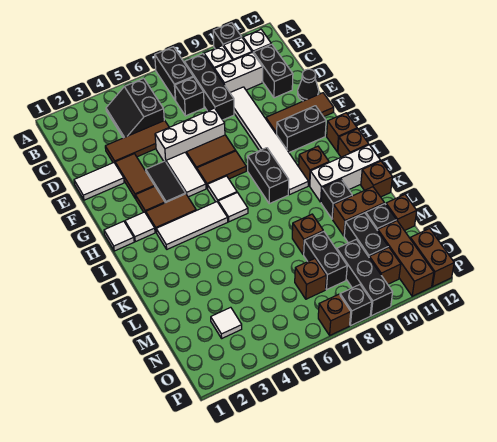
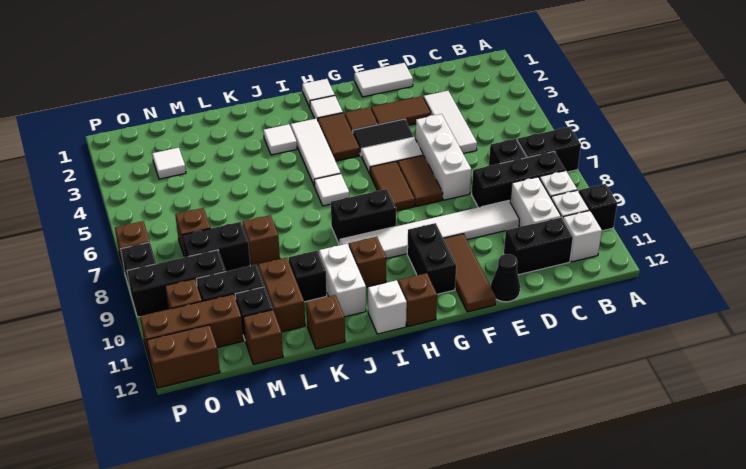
black 2x2 slope [106,78,164,138] -> none
brown 1x3 tile [105,120,169,163] -> white 1x3 tile [424,91,477,154]
white 1x2 tile [74,163,124,200] -> white 1x2 tile turned to [354,63,413,97]
white 1x1 tile [207,176,237,202] -> white 1x1 tile moved to [263,124,297,155]
brown 1x1 brick [338,129,369,157] -> white 1x1 brick [368,280,407,334]
white 1x3 brick [310,145,381,202] -> white 1x2 brick [319,244,366,317]

